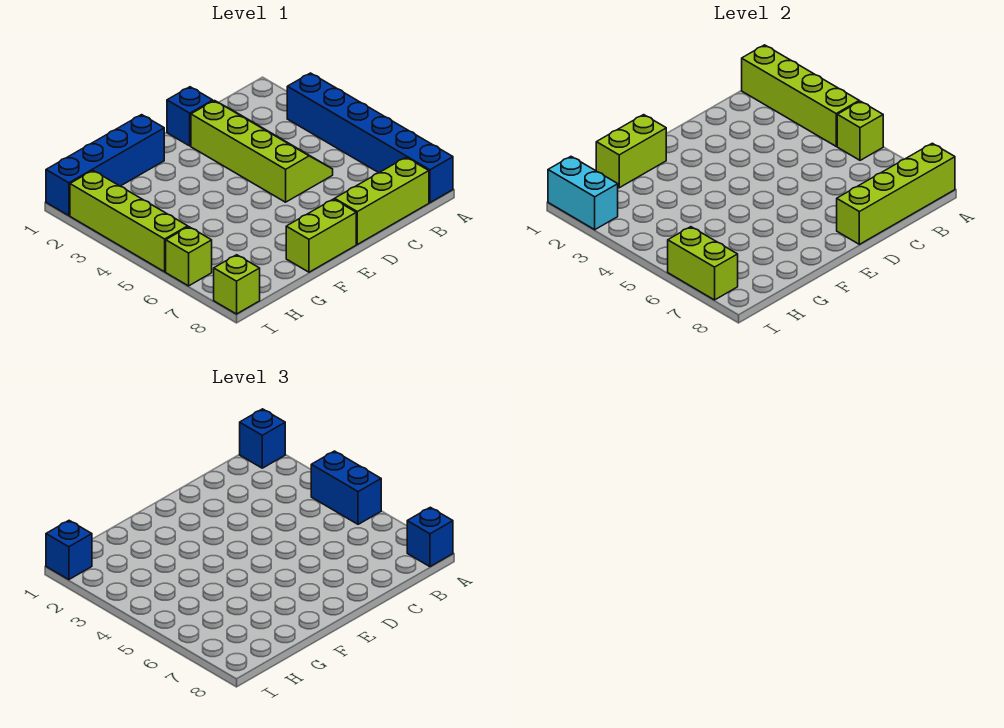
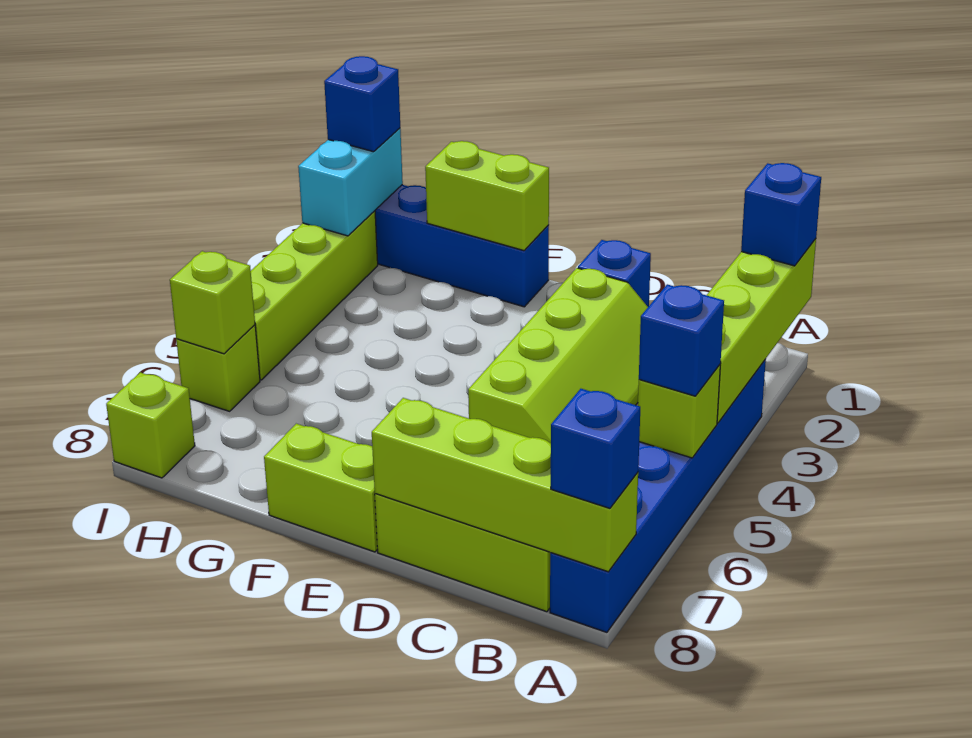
blue 1x2 brick [311,451,381,524] -> blue 1x1 brick [639,284,724,396]
lime 1x2 brick [668,227,738,300] -> lime 1x1 brick [170,251,255,354]

